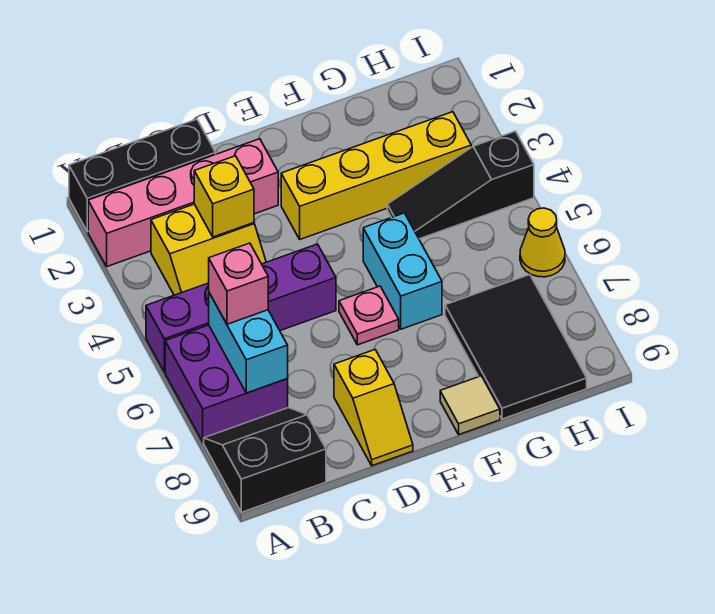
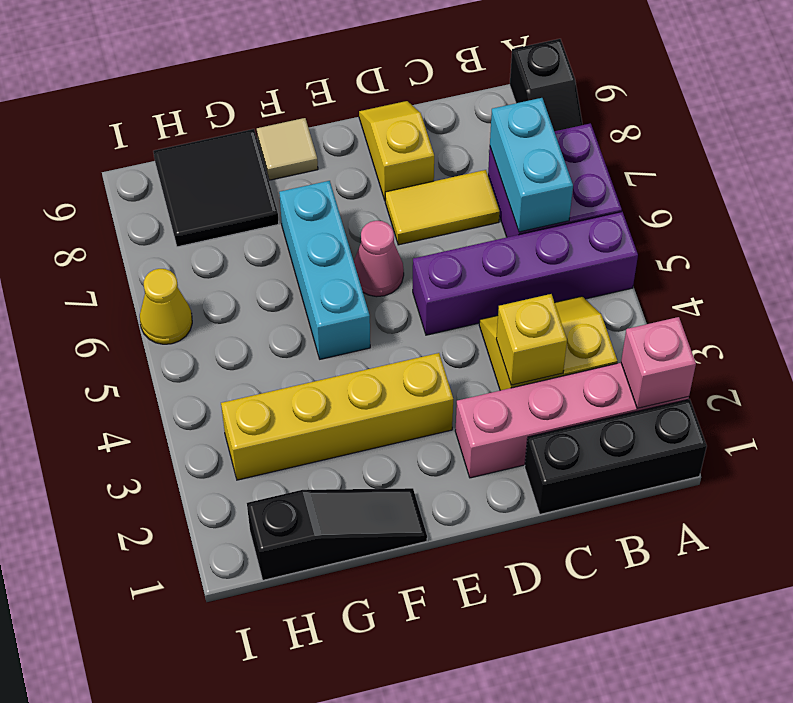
black 2x2 slope [204,408,326,512] -> black 1x2 slope [510,39,583,131]
pink 1x1 brick [209,243,268,324] -> pink 1x1 brick moved to [621,317,696,409]
none -> yellow 1x2 tile [385,170,500,245]
pink 1x1 plate [339,286,399,345] -> pink 1x1 cone [354,221,404,297]
cyan 1x2 brick [363,213,442,329] -> cyan 1x3 brick [279,181,370,359]
black 1x3 slope [387,131,534,239] -> black 1x3 slope moved to [247,488,427,580]
black 2x3 tile [445,275,587,419] -> black 2x2 tile [153,129,279,247]

